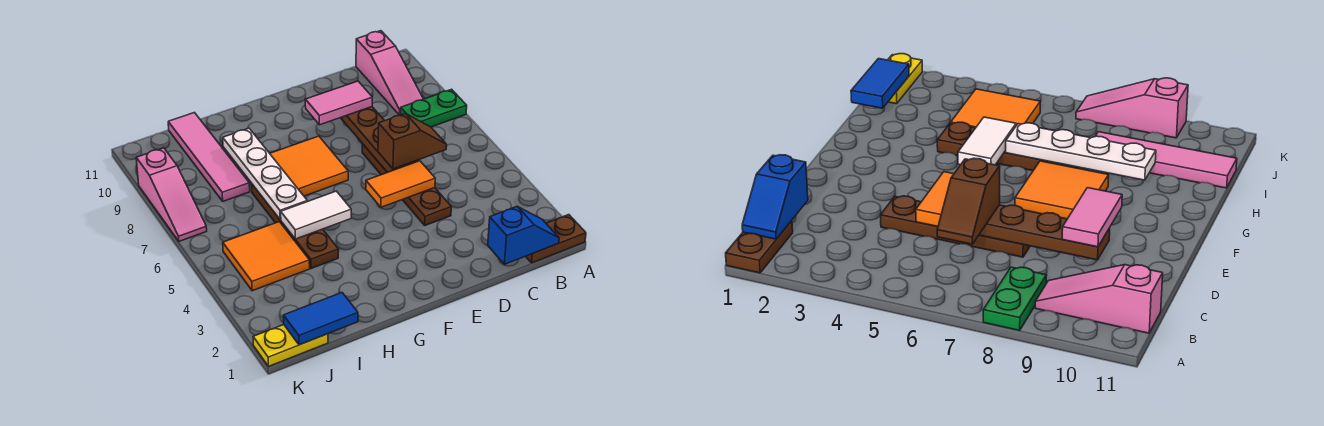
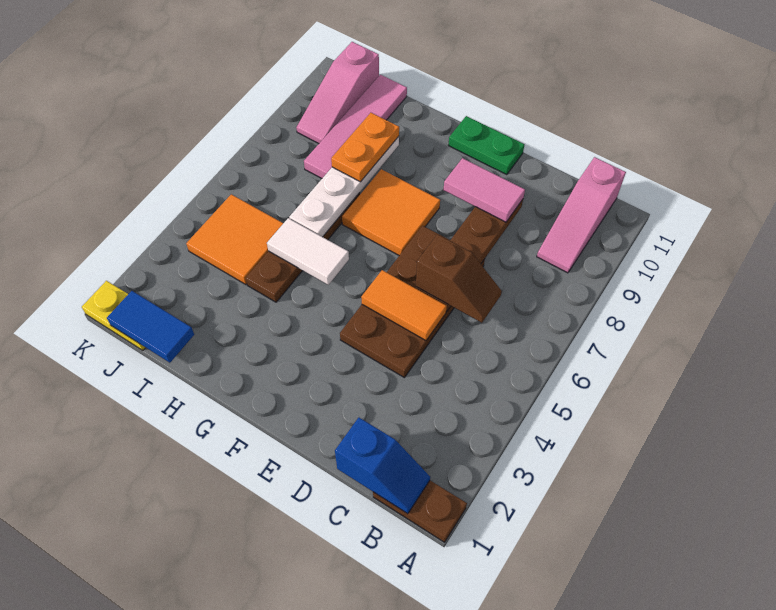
green 1x2 plate [400,89,467,127] -> green 1x2 plate moved to [448,116,525,175]
brown 1x4 plate [362,144,451,225] -> brown 2x4 plate [340,226,485,378]
none -> orange 1x2 plate [331,113,399,182]
pink 1x3 slope [136,148,207,241] -> pink 1x3 slope moved to [296,42,379,144]

